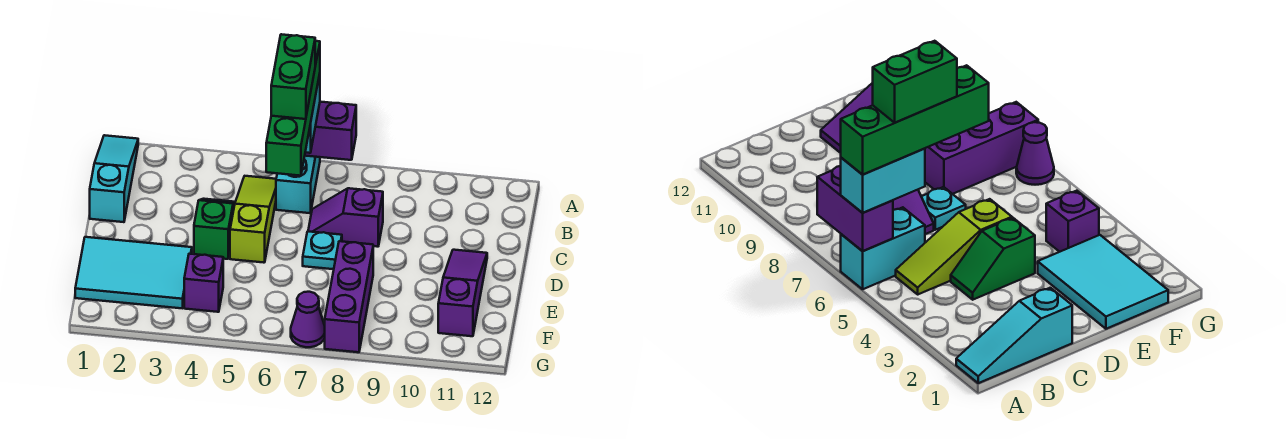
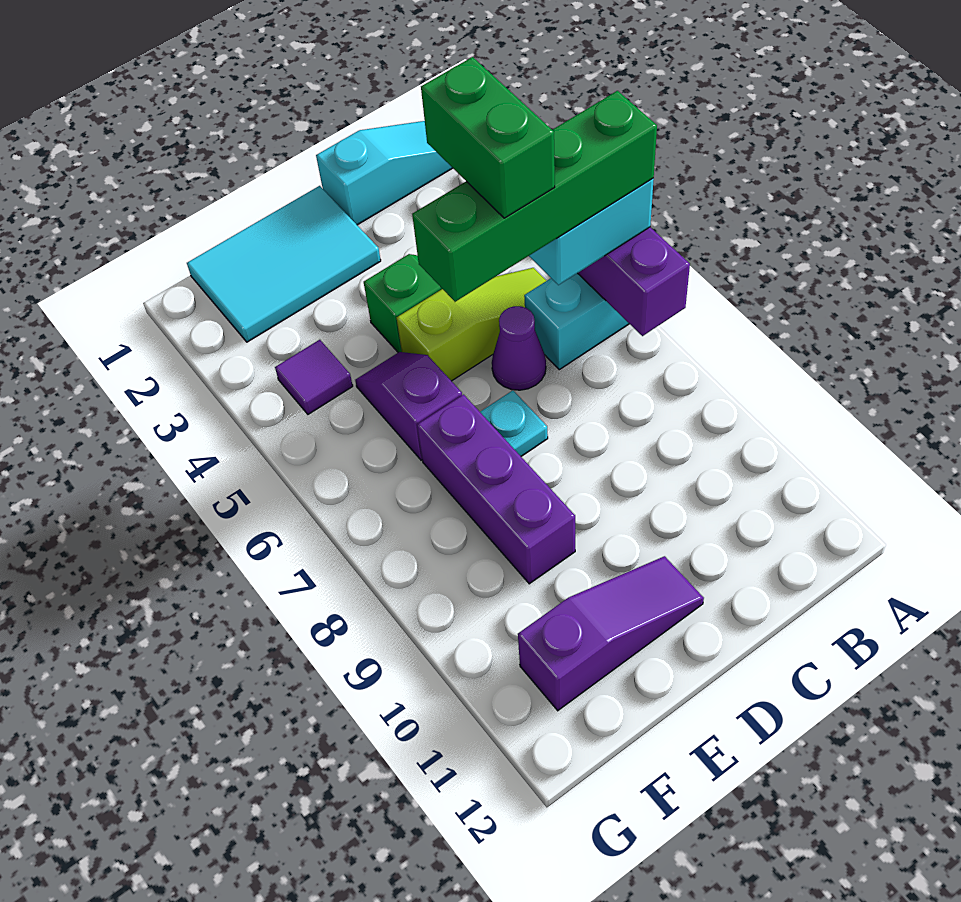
green 1x2 brick [271,34,315,119] -> green 1x2 brick turned to [421,57,555,218]
purple 1x2 slope [308,188,383,247] -> purple 1x2 slope moved to [355,352,462,460]
cyan 2x3 tile [75,237,192,308] -> cyan 2x3 tile turned to [187,186,381,342]
purple 1x3 brick [325,241,373,352] -> purple 1x3 brick turned to [417,395,575,584]
purple 1x1 brick [184,254,223,312] -> purple 1x1 tile [275,340,353,414]
purple 1x1 cone [291,292,325,347] -> purple 1x1 cone moved to [492,306,546,390]

